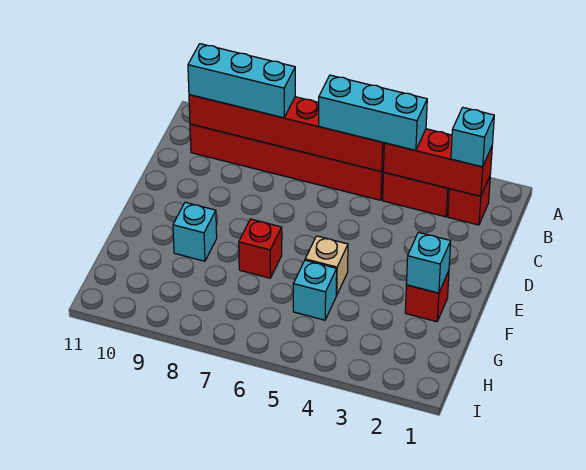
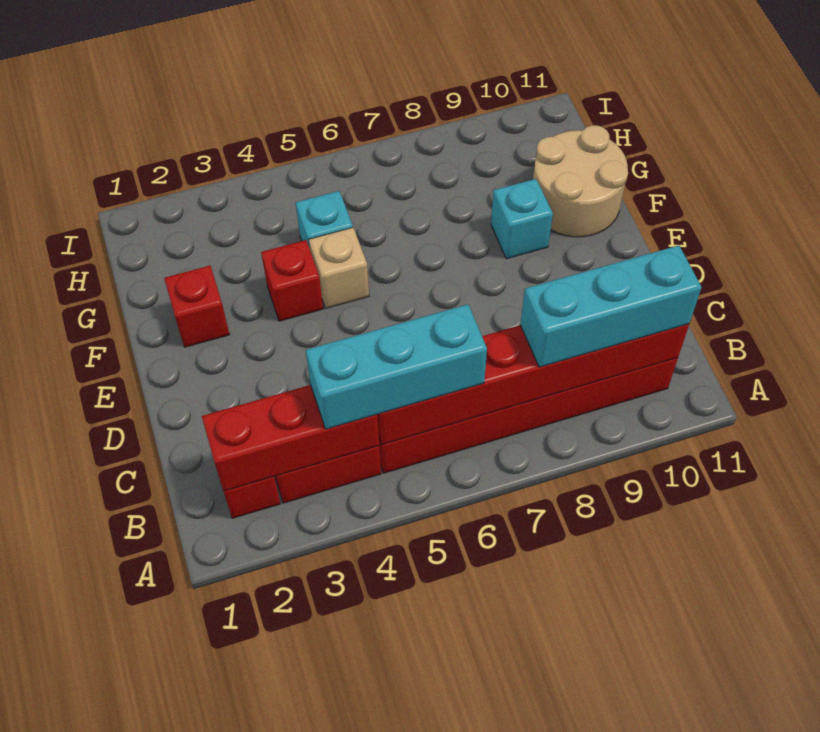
cyan 1x1 brick [451,108,494,167] -> none
cyan 1x1 brick [406,232,451,293] -> none
red 1x1 brick [239,219,282,278] -> red 1x1 brick moved to [261,240,323,321]
none -> tan 2x2 round brick [533,125,628,237]

